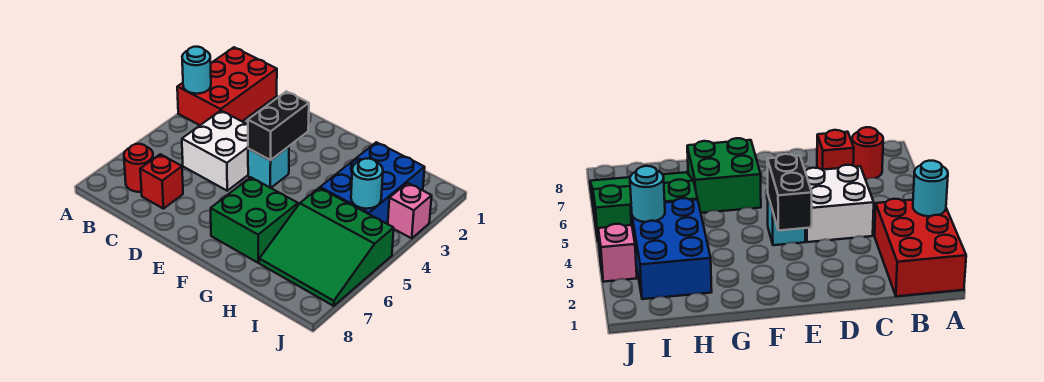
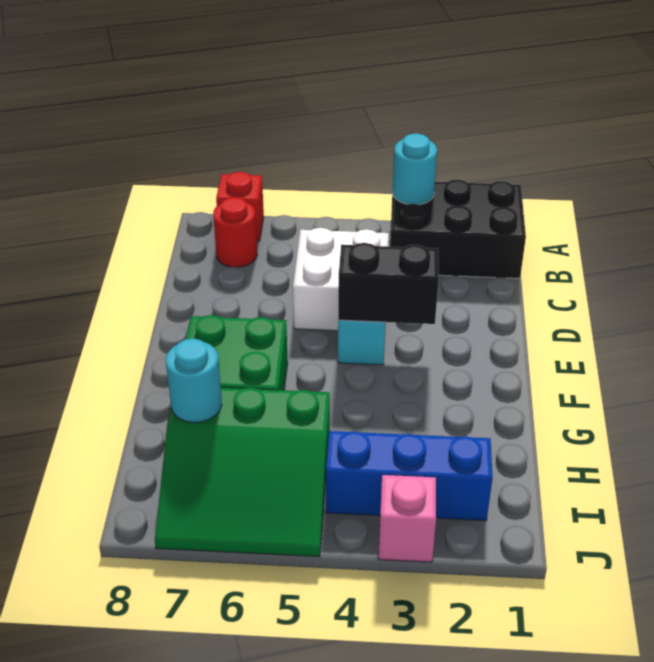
red 2x3 brick [177,47,277,125] -> black 2x3 brick [390,179,526,278]
red 1x1 brick [140,154,183,209] -> red 1x1 brick moved to [216,172,264,241]
blue 2x3 brick [320,142,425,224] -> blue 1x3 brick [326,431,493,521]
green 3x3 slope [259,188,394,306] -> green 3x3 slope turned to [155,388,330,557]
cyan 1x1 round brick [351,159,383,209] -> cyan 1x1 round brick moved to [166,339,222,423]

